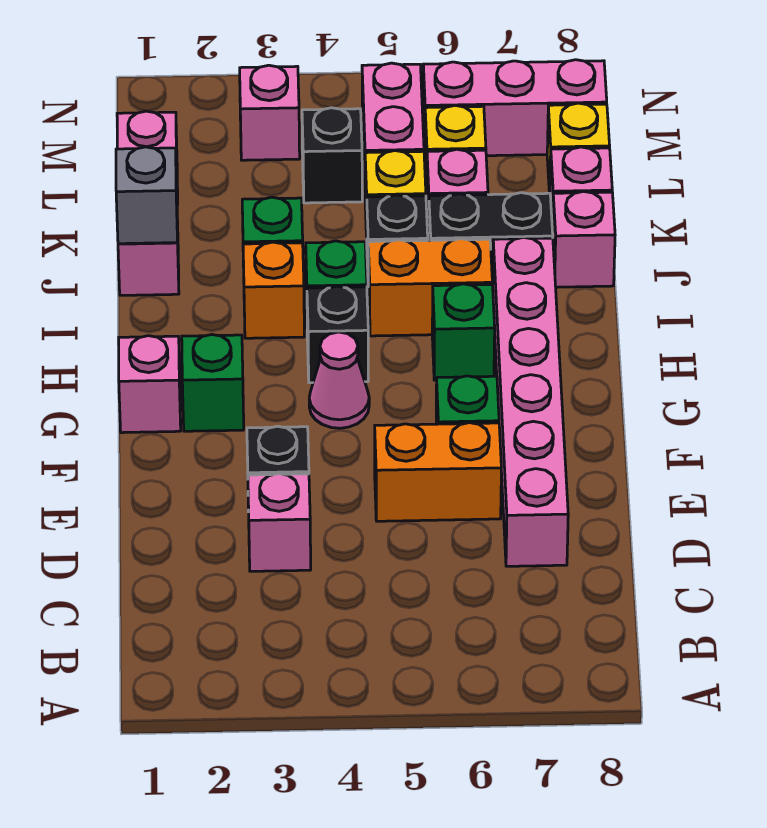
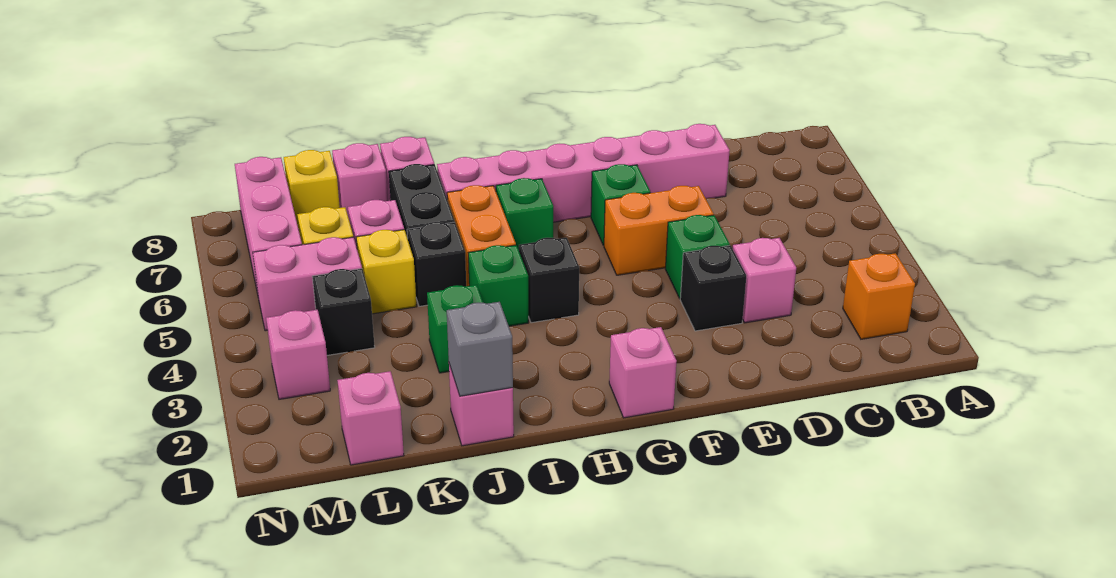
orange 1x2 brick [375,423,501,521] -> orange 1x2 brick turned to [604,186,714,275]
green 1x1 brick [182,335,244,431] -> green 1x1 brick moved to [665,215,730,298]
pink 1x1 cone [309,332,369,428] -> none
orange 1x1 brick [243,242,304,338] -> orange 1x1 brick moved to [843,253,915,339]

